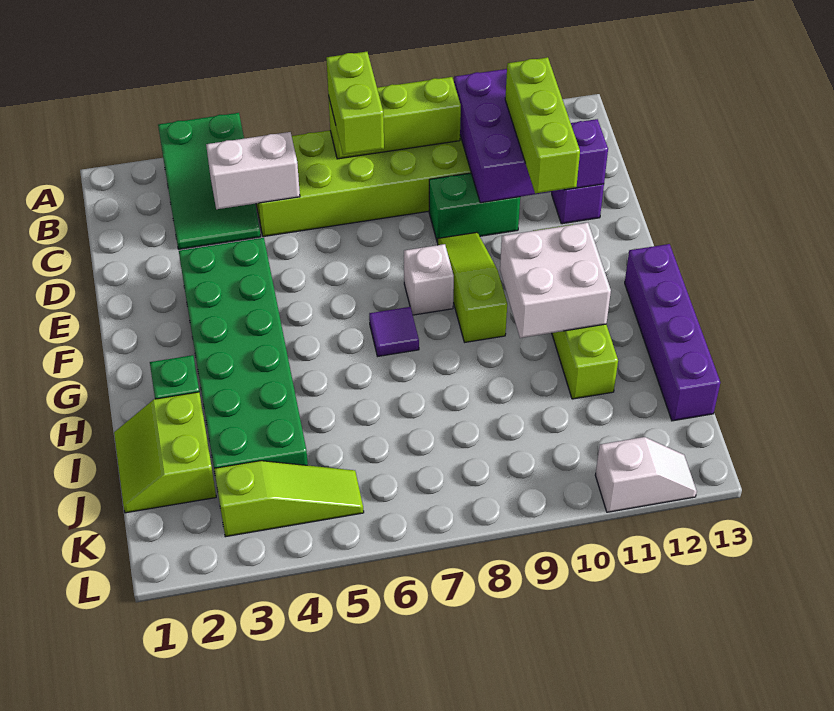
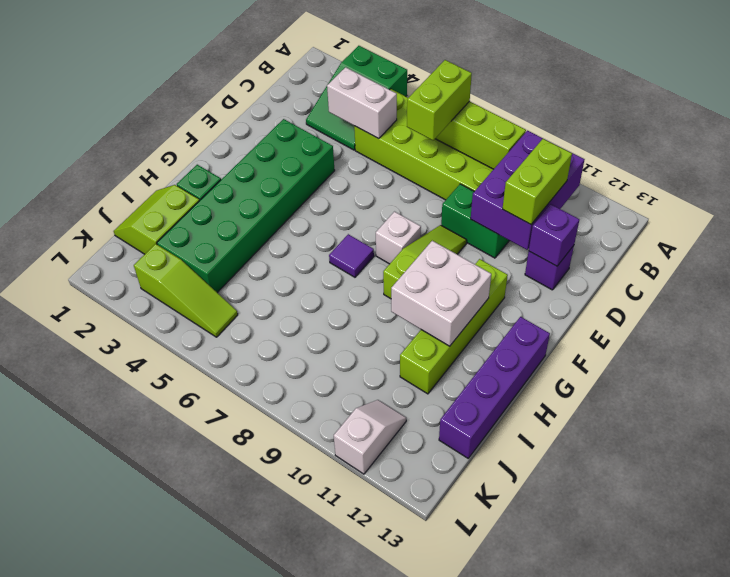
lime 1x3 brick [505,57,580,194] -> lime 1x2 brick [502,139,572,224]
white 1x2 slope [595,437,697,512] -> white 1x2 slope turned to [334,400,406,474]

